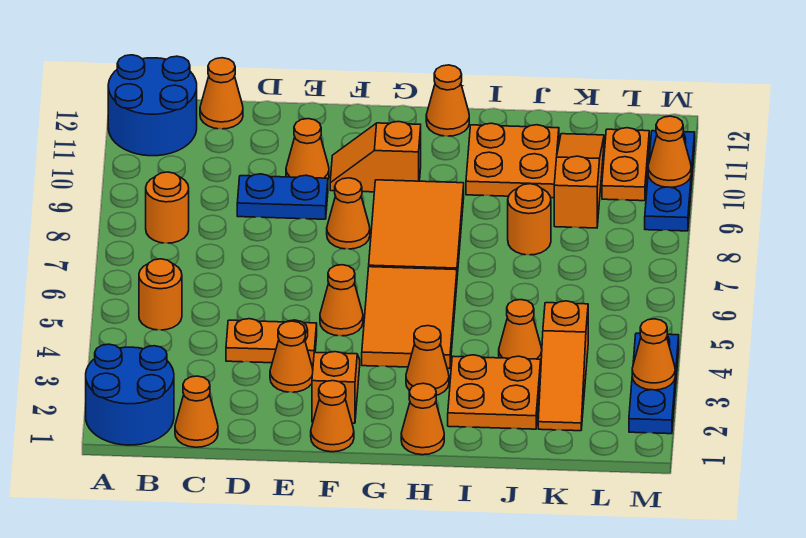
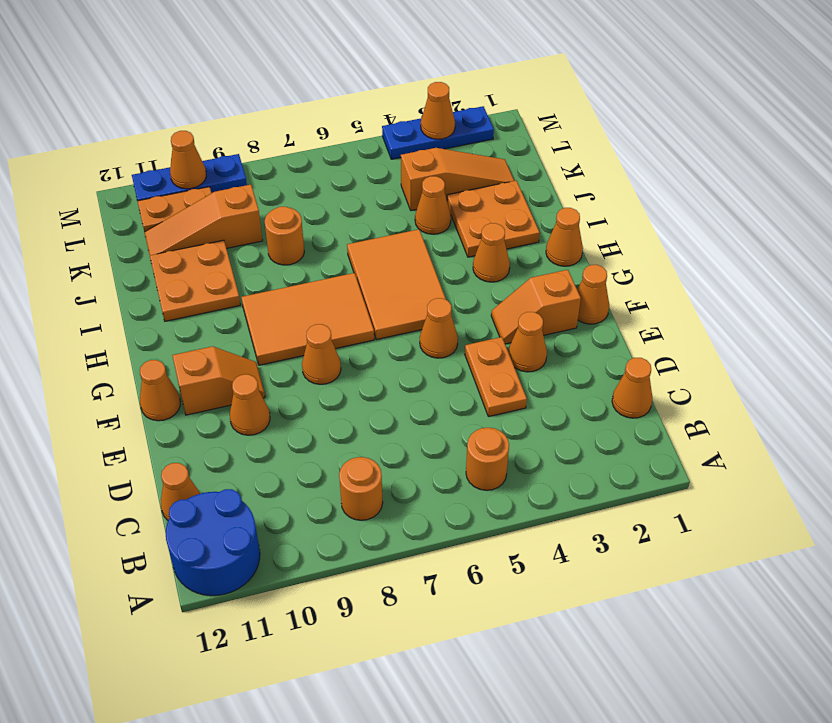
blue 2x2 round brick [86,344,174,445] -> none
blue 1x2 plate [237,174,328,219] -> none
orange 1x2 slope [330,122,421,192] -> orange 1x2 slope turned to [172,346,265,415]
orange 2x3 tile [362,267,457,369] -> orange 2x3 tile turned to [347,229,446,340]
orange 1x1 cone [426,65,469,136] -> orange 1x1 cone moved to [140,360,180,421]

